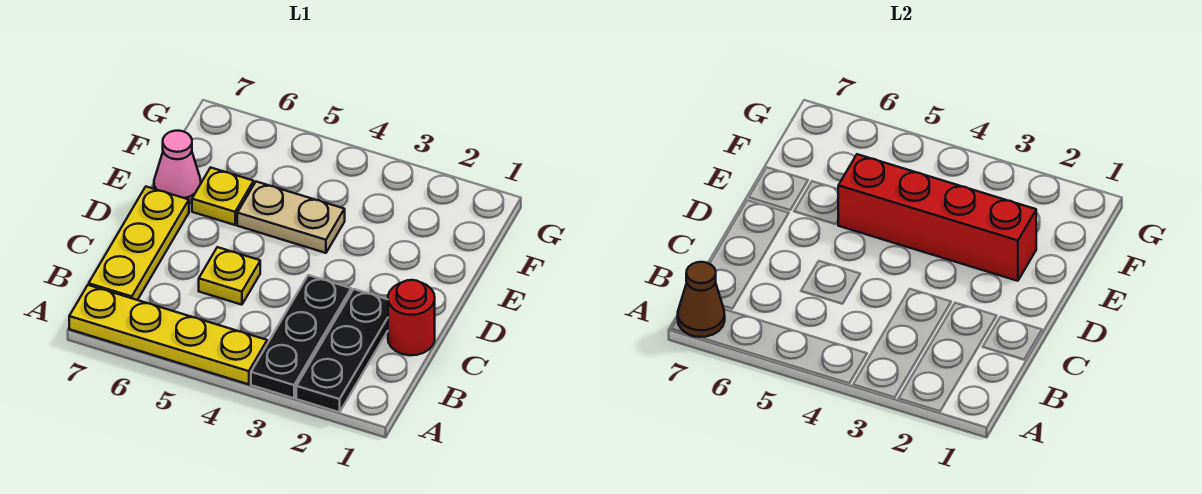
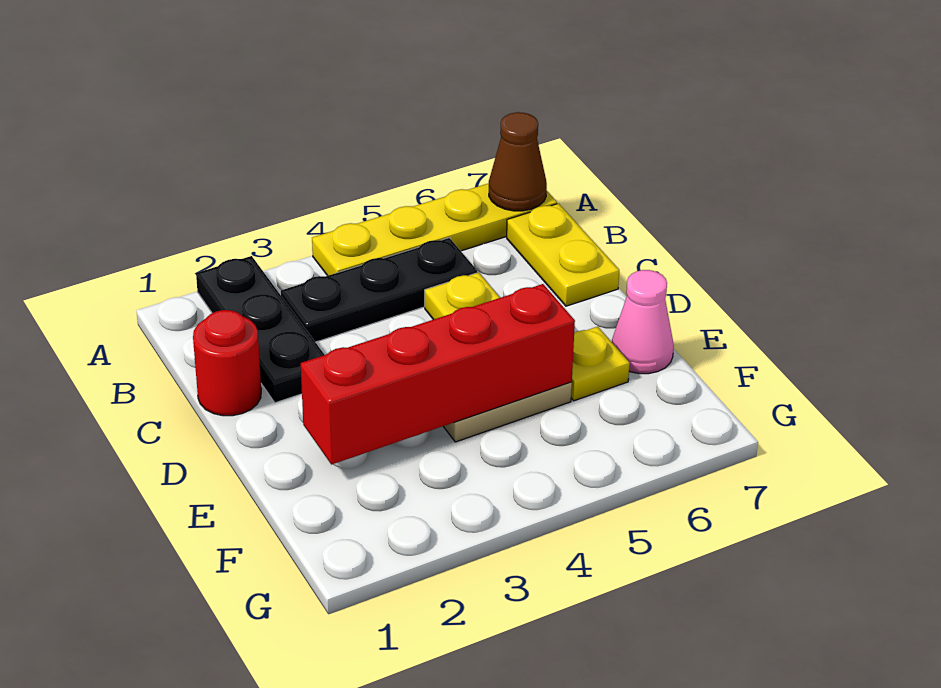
black 1x3 plate [251,275,351,398] -> black 1x3 plate turned to [281,238,477,342]
yellow 1x3 plate [89,187,189,300] -> yellow 1x2 plate [507,204,619,306]

